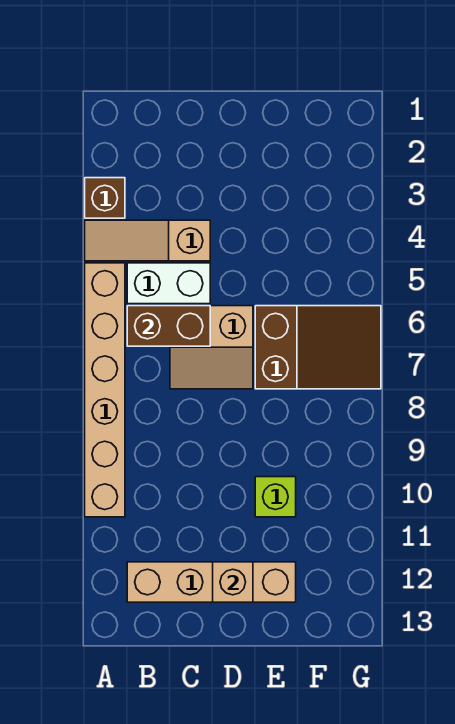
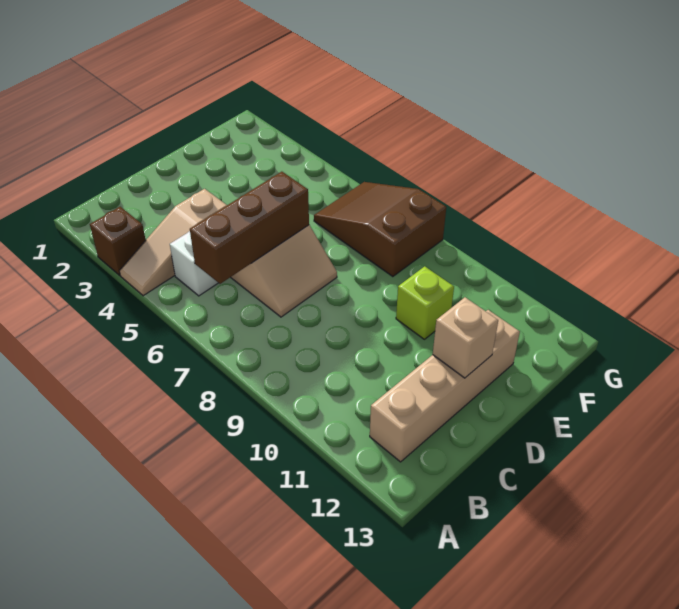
tan 1x6 brick [85,263,125,517] -> none
brown 1x2 brick [127,306,210,346] -> brown 1x3 brick [190,172,309,284]
brown 2x3 slope [255,306,381,389] -> brown 2x3 slope turned to [314,182,446,277]

